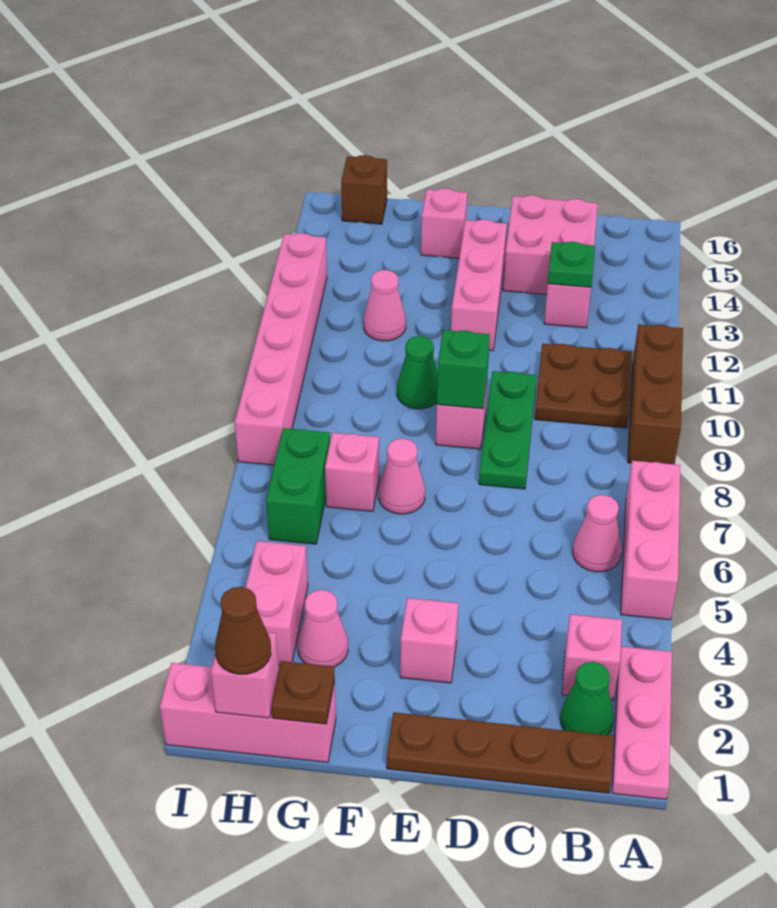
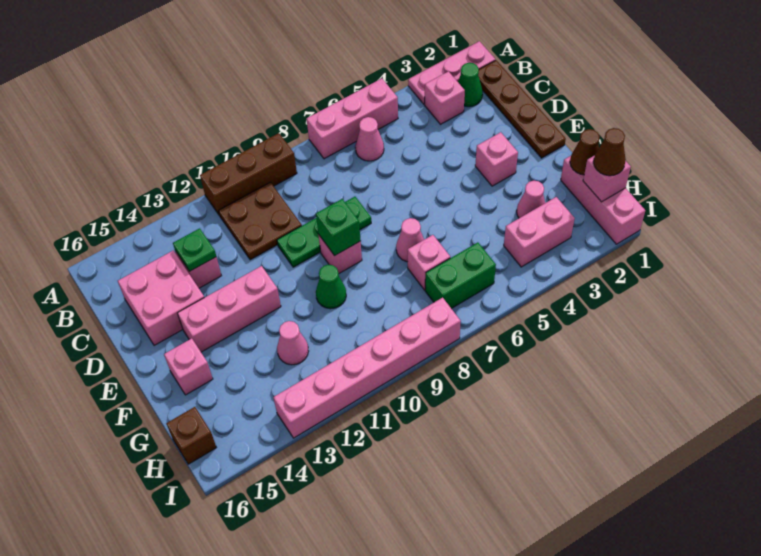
brown 1x1 plate [271,661,335,724] -> brown 1x1 cone [570,129,600,175]

